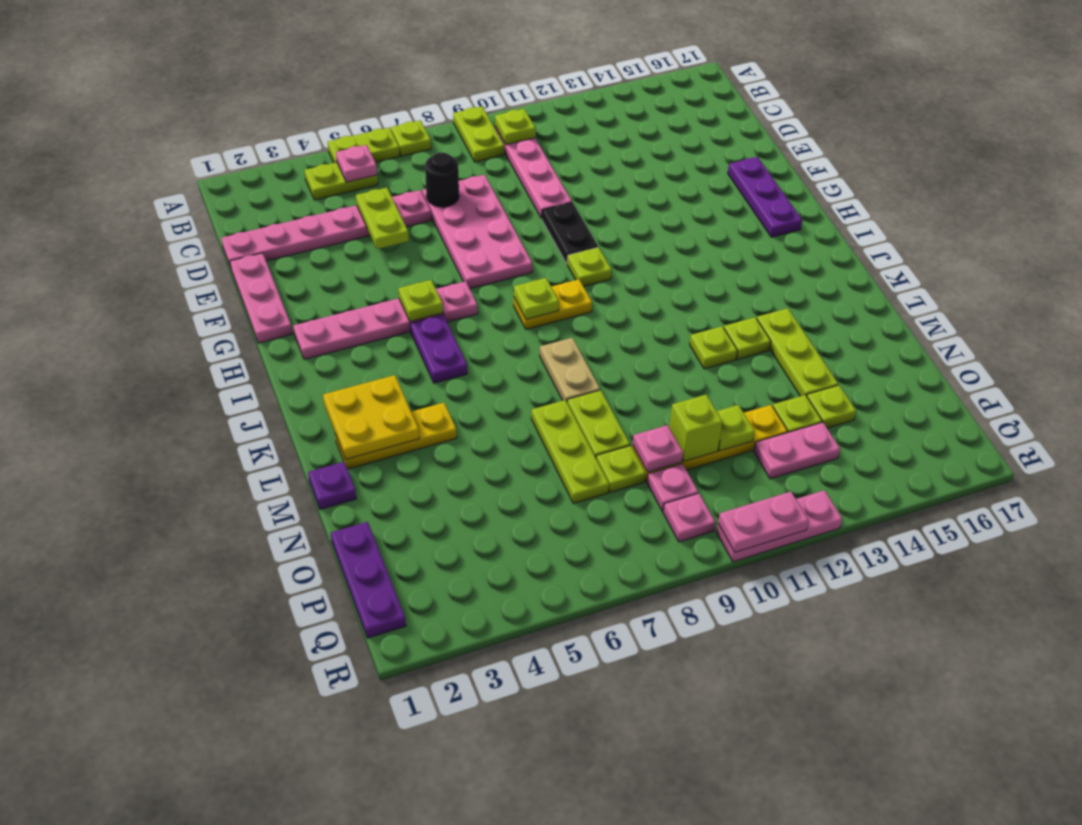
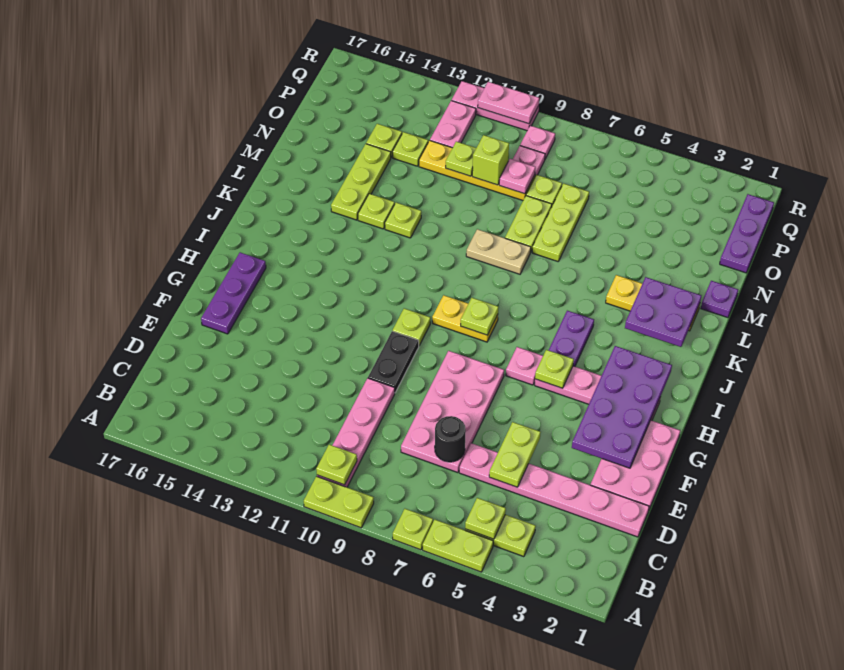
lime 1x2 plate [453,106,504,162] -> lime 1x2 plate turned to [304,476,374,528]
pink 1x1 plate [336,145,377,182] -> lime 1x1 plate [465,498,506,539]
pink 1x3 plate [230,253,292,343] -> pink 2x3 plate [590,420,680,509]
none -> purple 2x4 plate [572,346,672,468]
yellow 2x2 plate [323,375,419,459] -> purple 2x2 plate [625,277,701,347]
tan 1x2 plate [540,338,600,402] -> tan 1x2 plate turned to [466,229,531,274]
pink 1x2 plate [754,422,840,479] -> pink 1x2 plate turned to [430,101,476,148]

